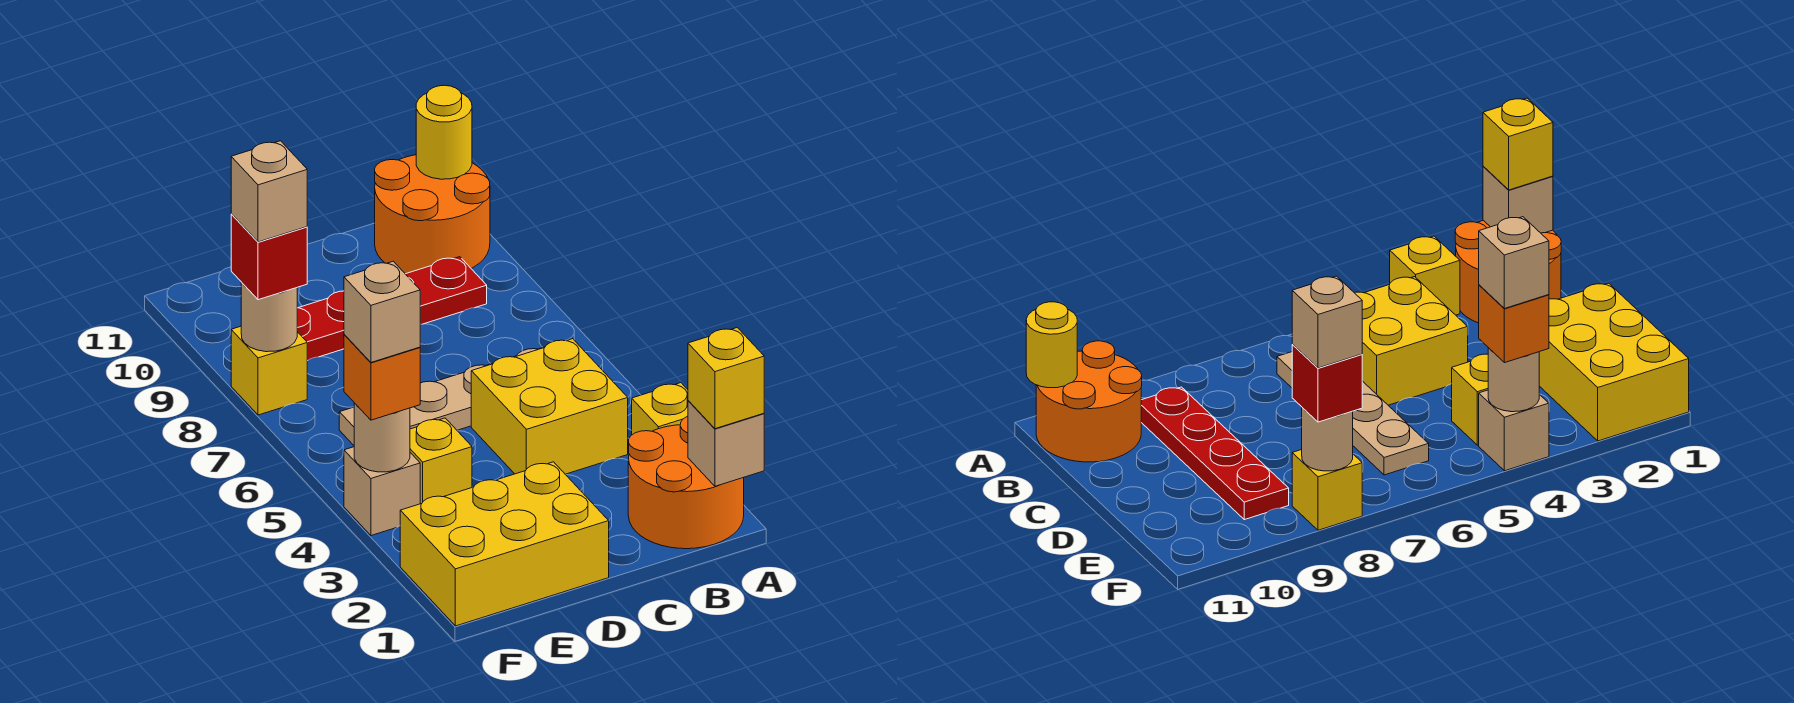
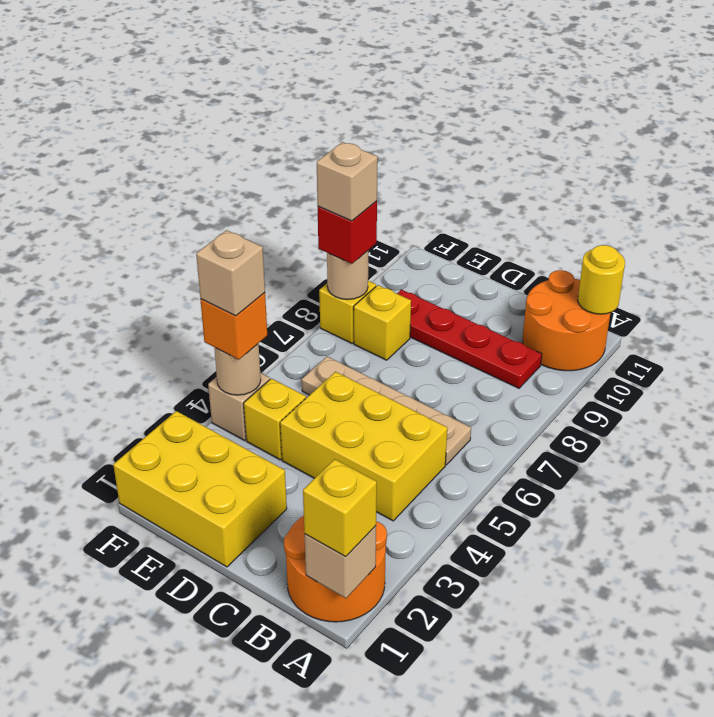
yellow 1x1 brick [632,383,688,435] -> yellow 1x1 brick moved to [354,285,411,360]
yellow 2x2 brick [471,339,628,474] -> yellow 2x3 brick [280,372,447,521]

